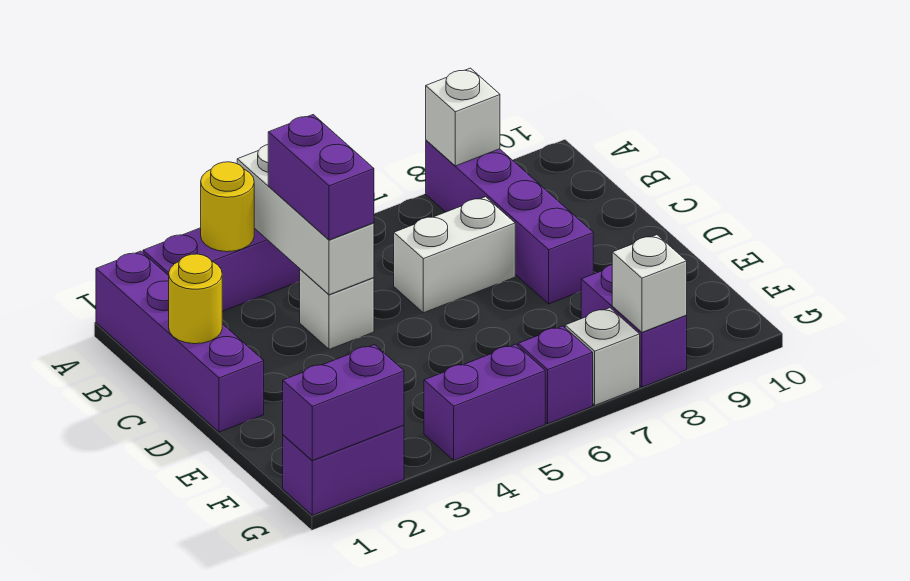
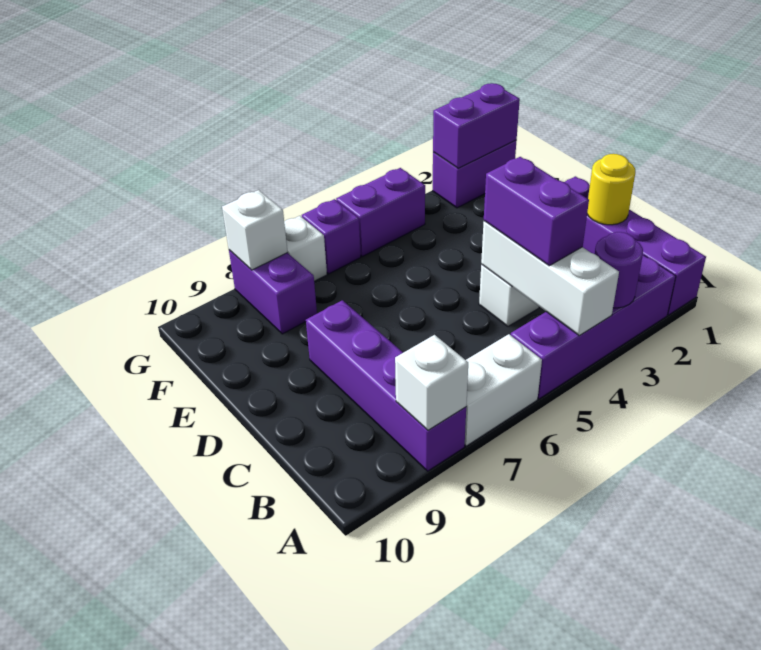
yellow 1x1 round brick [201,162,254,252] -> purple 1x1 round brick [595,232,643,308]
white 1x2 brick [394,197,515,313] -> white 1x2 brick moved to [465,334,542,446]

